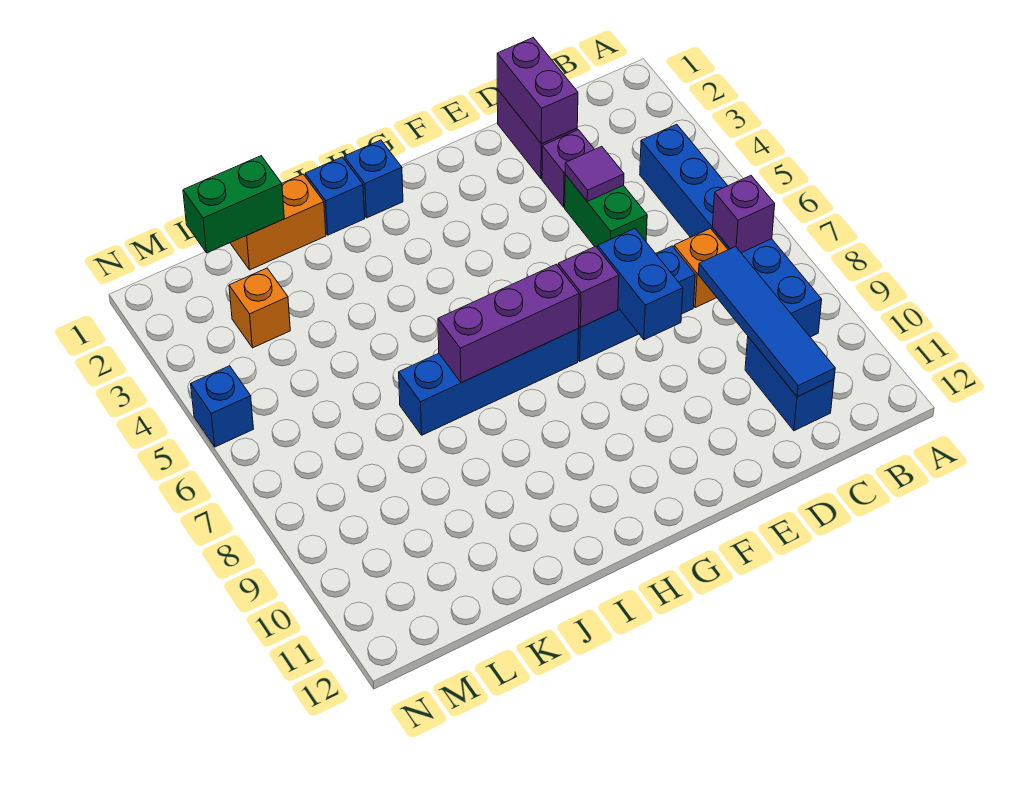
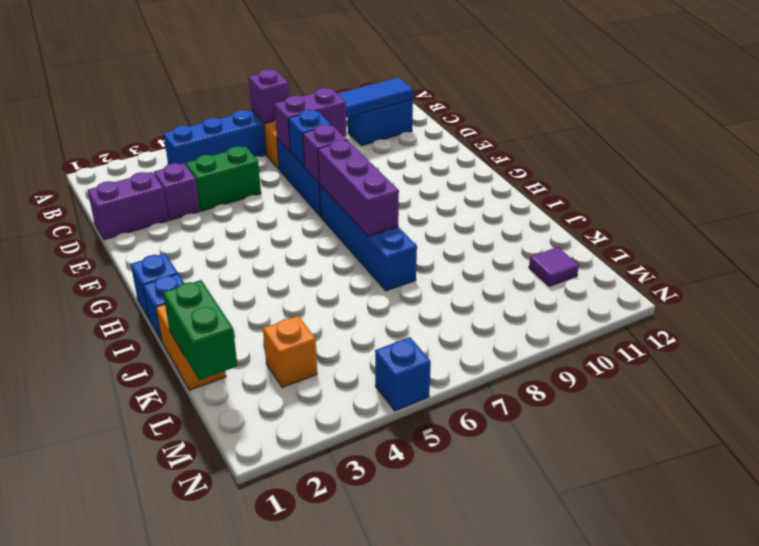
purple 1x2 brick [497,38,578,144] -> purple 1x2 brick moved to [274,88,346,151]
purple 1x1 tile [565,146,624,201] -> purple 1x1 tile moved to [529,247,579,286]
blue 1x2 brick [598,229,683,340] -> blue 1x1 brick [288,110,331,167]

